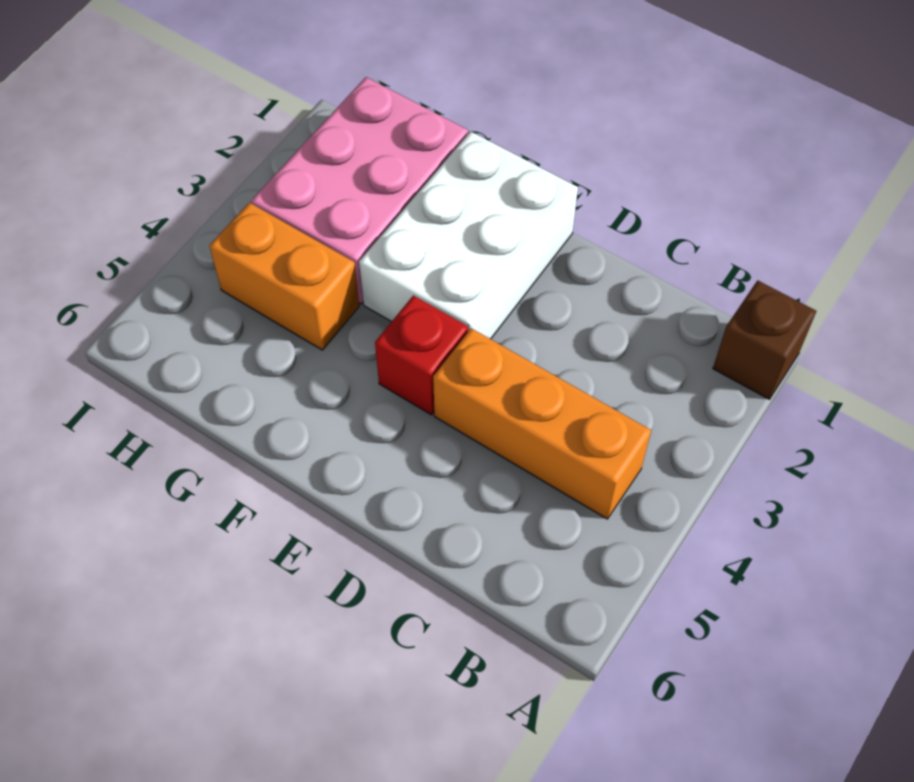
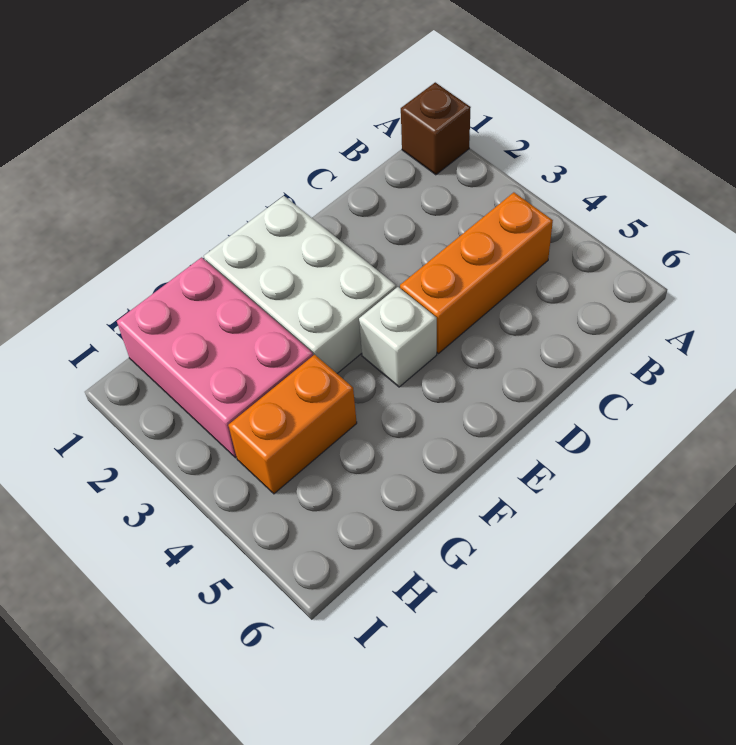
red 1x1 brick [375,295,468,415] -> white 1x1 brick [359,287,437,387]

